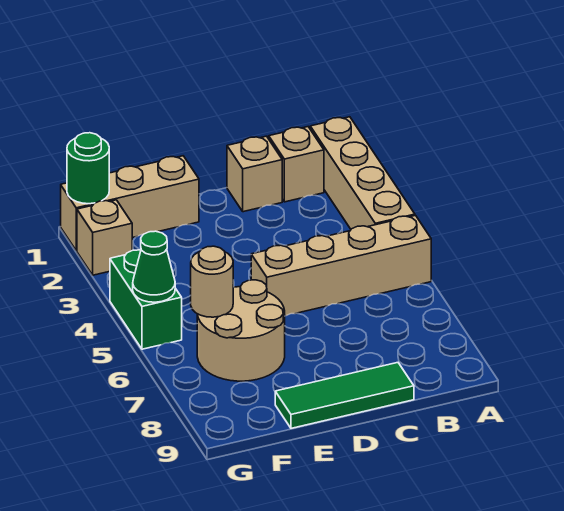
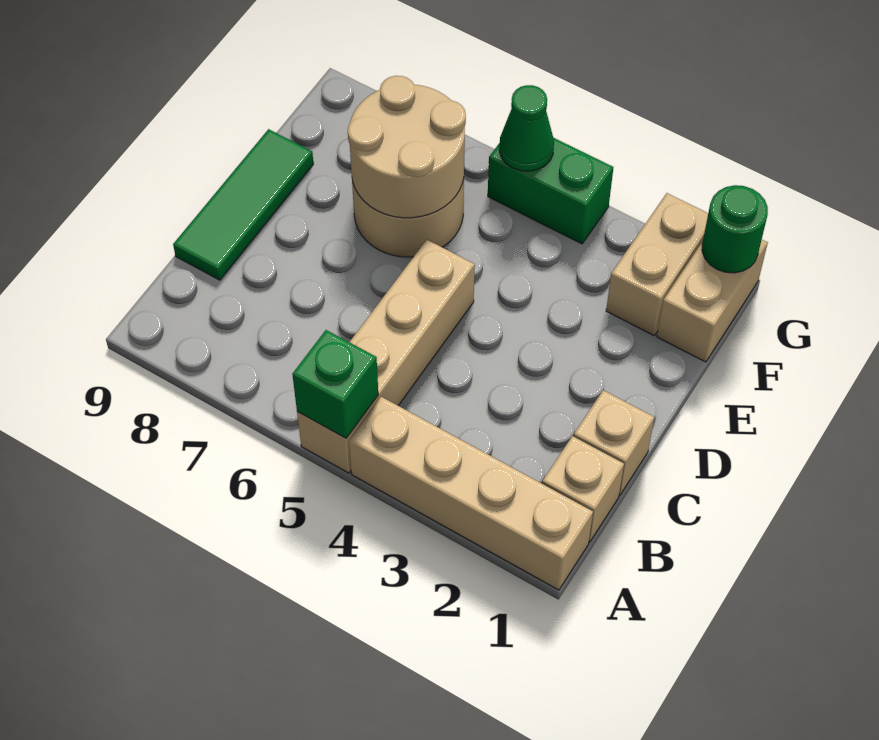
none -> green 1x1 brick [292,330,378,438]
tan 1x3 brick [61,156,199,251] -> tan 1x2 brick [657,240,768,362]
tan 1x1 round brick [191,246,233,317] -> tan 2x2 round brick [348,76,466,218]
tan 1x1 brick [77,200,132,275] -> tan 1x2 brick [606,193,708,335]

